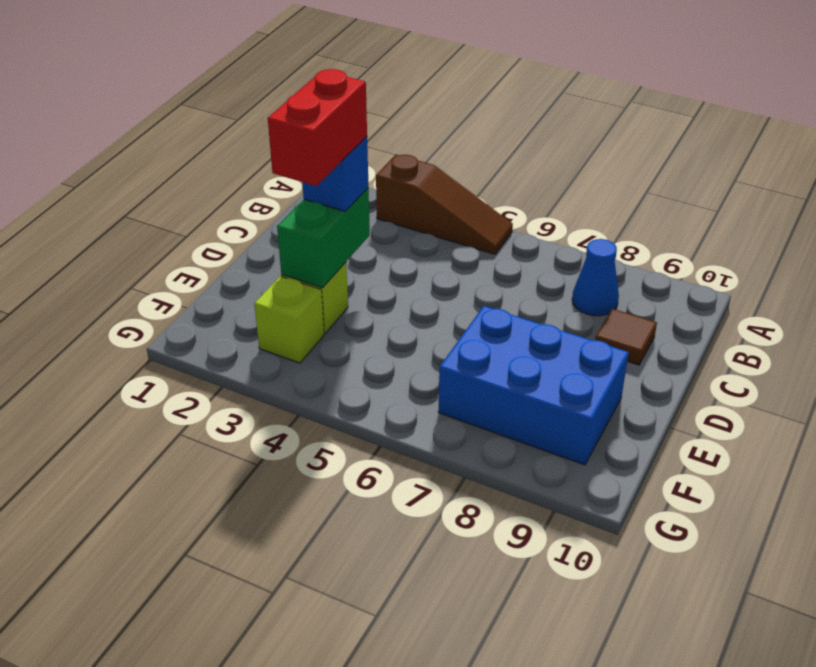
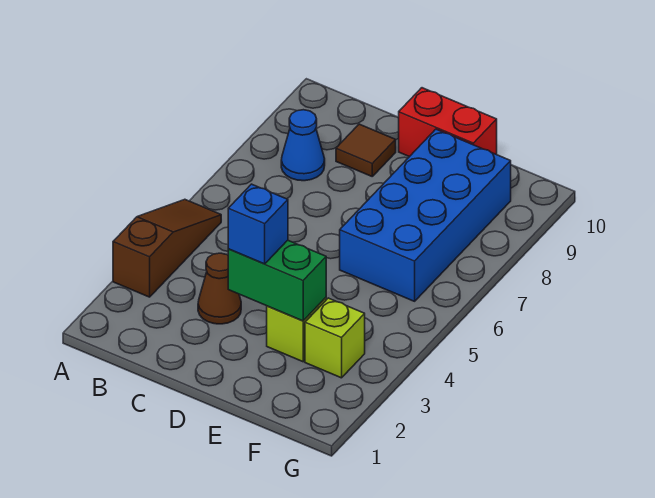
none -> brown 1x1 cone [198,253,241,324]
red 1x2 brick [268,69,367,186] -> red 1x2 brick moved to [399,88,497,157]
blue 2x3 brick [438,306,629,465] -> blue 2x4 brick [340,129,511,301]

